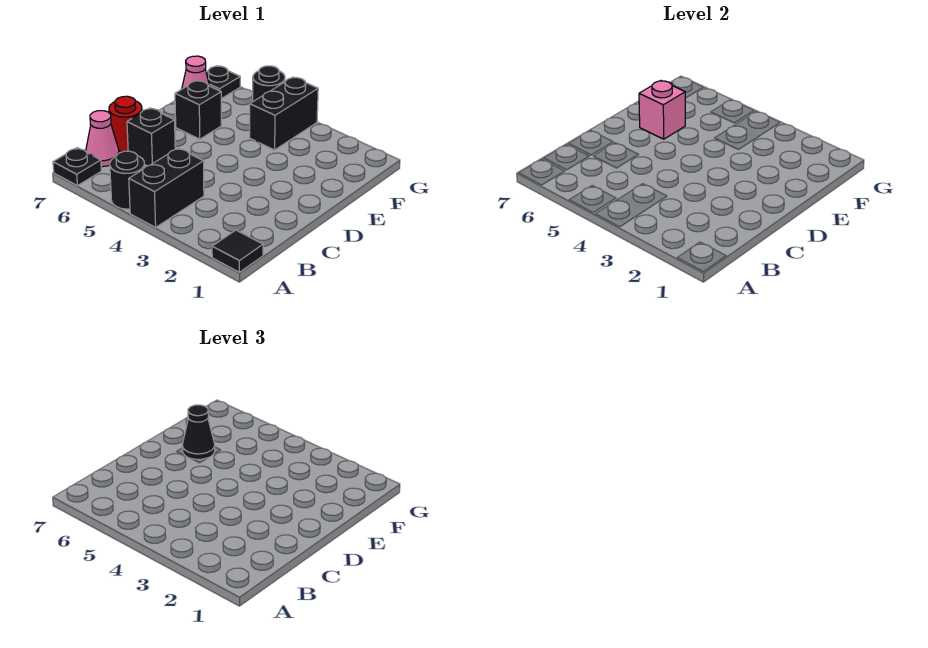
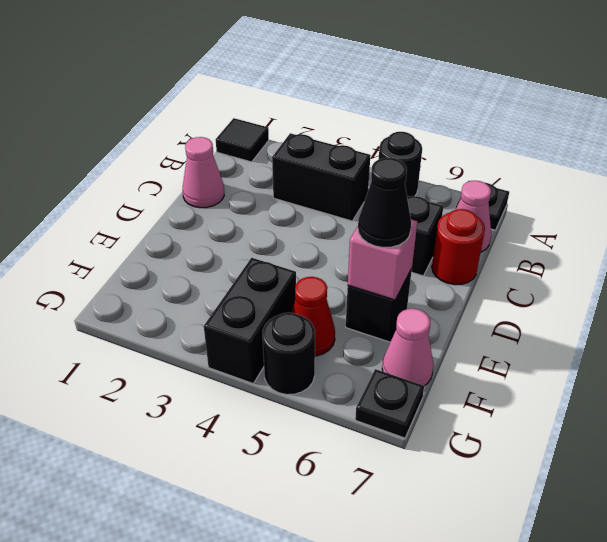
black 1x2 brick [129,148,204,227] -> black 1x2 brick turned to [272,133,371,221]
none -> pink 1x1 cone [182,137,224,208]
none -> red 1x1 cone [291,277,335,356]

